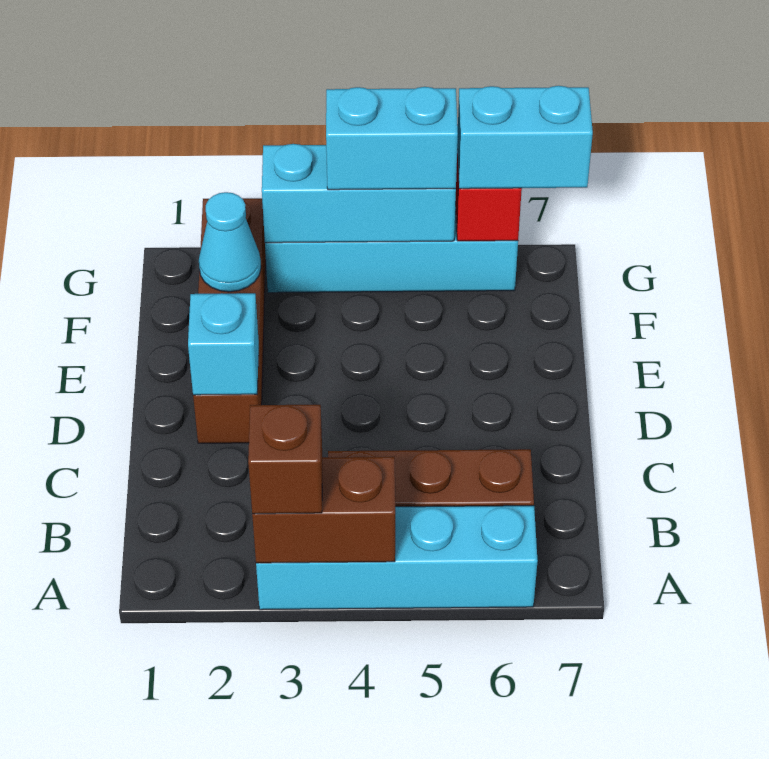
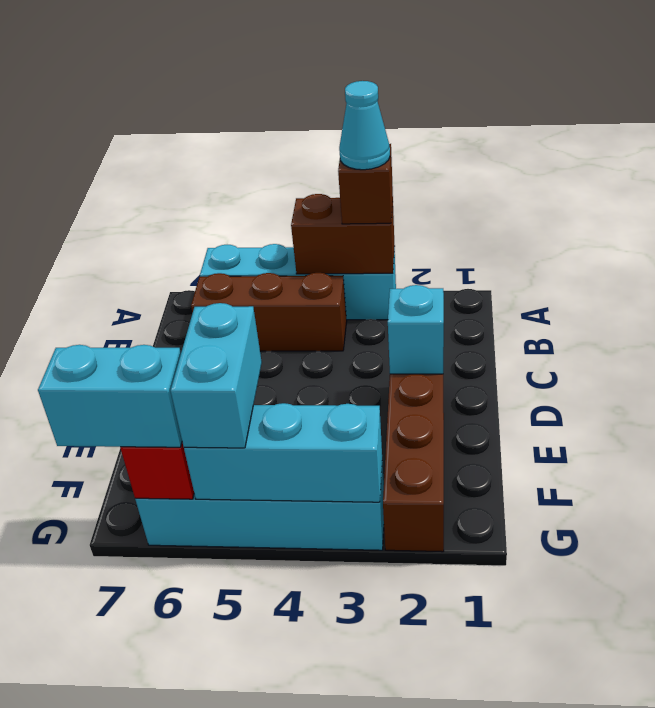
cyan 1x1 cone [199,192,261,292] -> cyan 1x1 cone moved to [339,81,390,170]
cyan 1x2 brick [326,87,458,190] -> cyan 1x2 brick turned to [171,303,262,448]

